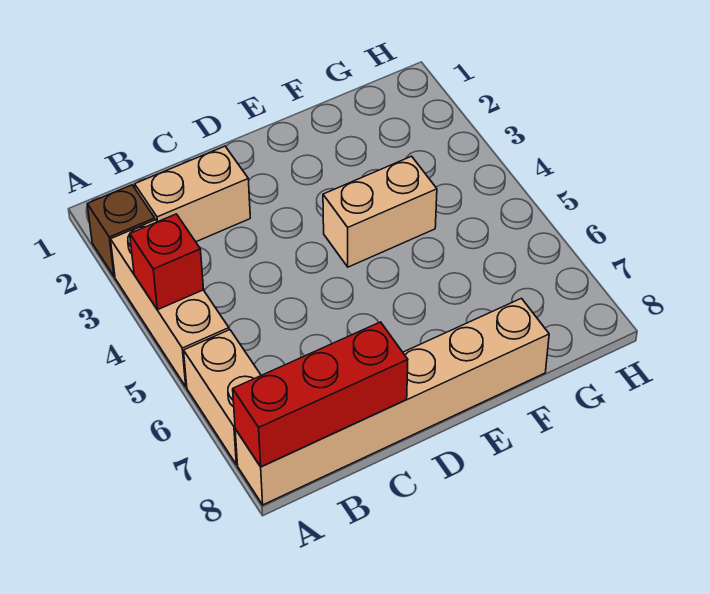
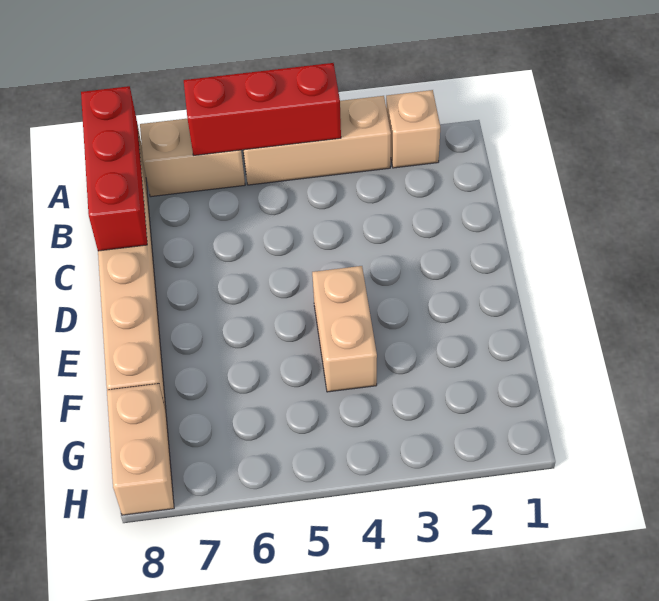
brown 1x1 brick [87,185,155,277] -> tan 1x1 brick [386,90,440,168]
red 1x1 brick [130,214,204,310] -> red 1x3 brick [184,63,341,155]
tan 1x2 brick [135,146,250,242] -> tan 1x2 brick moved to [107,384,174,515]

